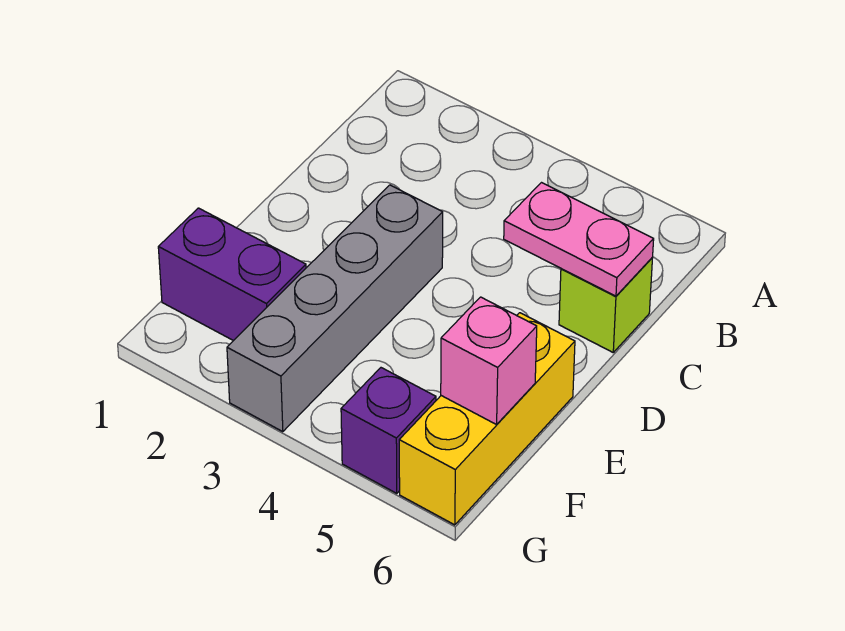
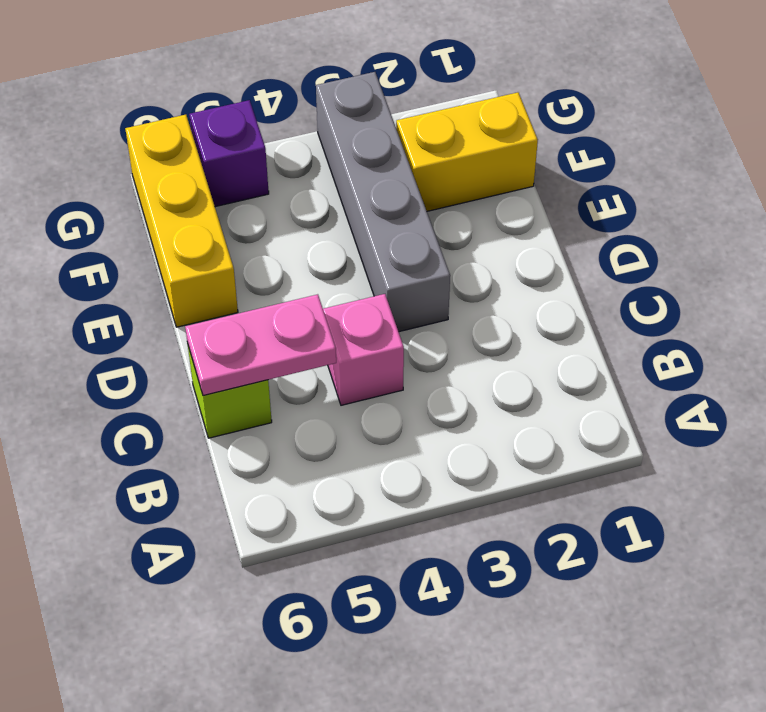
purple 1x2 brick [158,208,306,341] -> yellow 1x2 brick [396,92,538,211]
pink 1x1 brick [441,297,537,425] -> pink 1x1 brick moved to [323,294,404,405]

